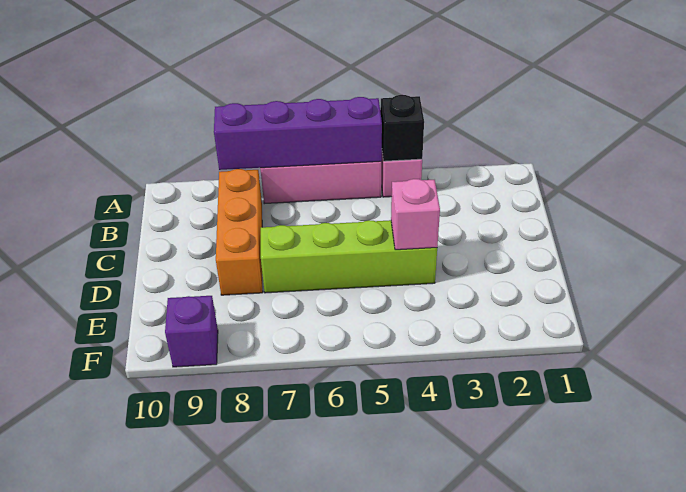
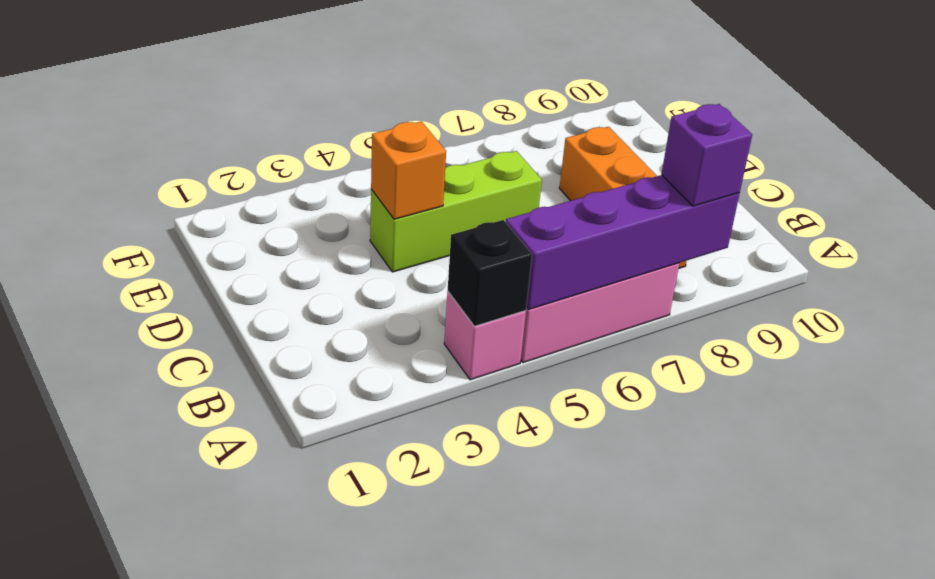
lime 1x4 brick [261,220,437,293] -> lime 1x3 brick [370,151,542,272]
pink 1x1 brick [391,179,440,250] -> orange 1x1 brick [371,122,446,219]
purple 1x1 brick [165,296,218,367] -> purple 1x1 brick moved to [661,104,752,206]

